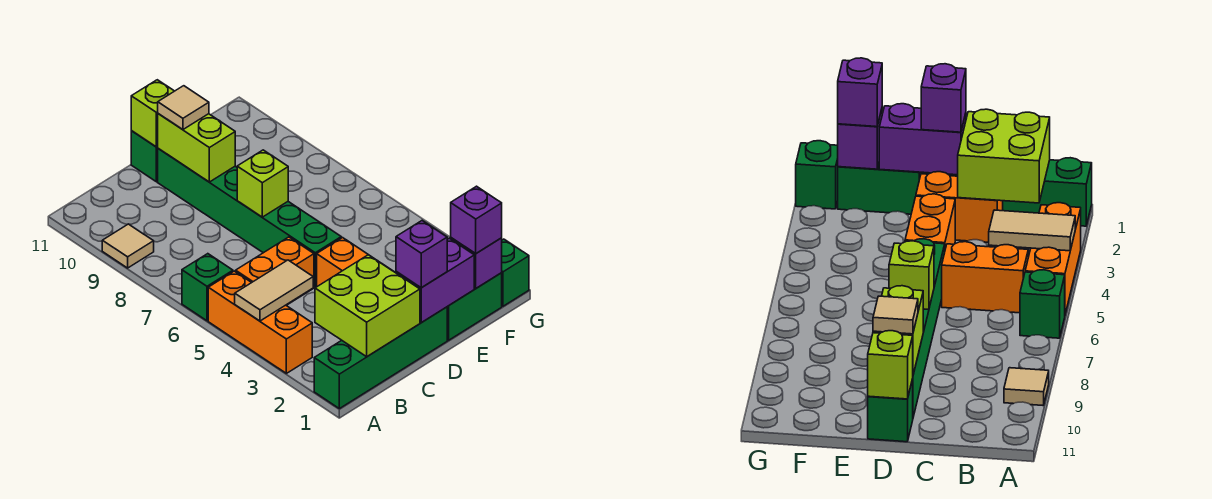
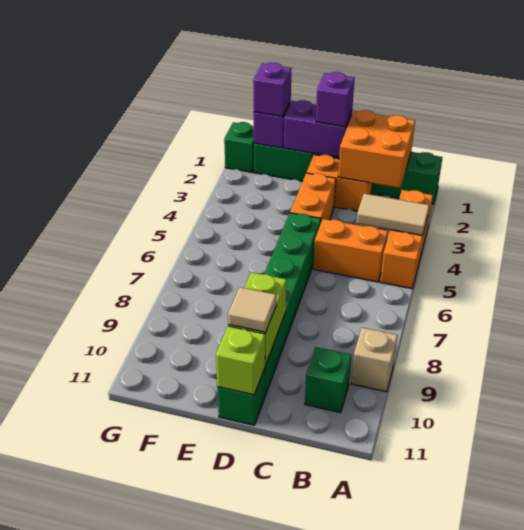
green 1x1 brick [182,254,233,321] -> green 1x1 brick moved to [305,347,352,413]
tan 1x1 tile [102,224,154,268] -> tan 1x1 brick [351,328,398,392]
lime 2x2 brick [315,255,420,357] -> orange 2x2 brick [338,110,415,188]
lime 1x1 brick [237,150,288,217] -> none

